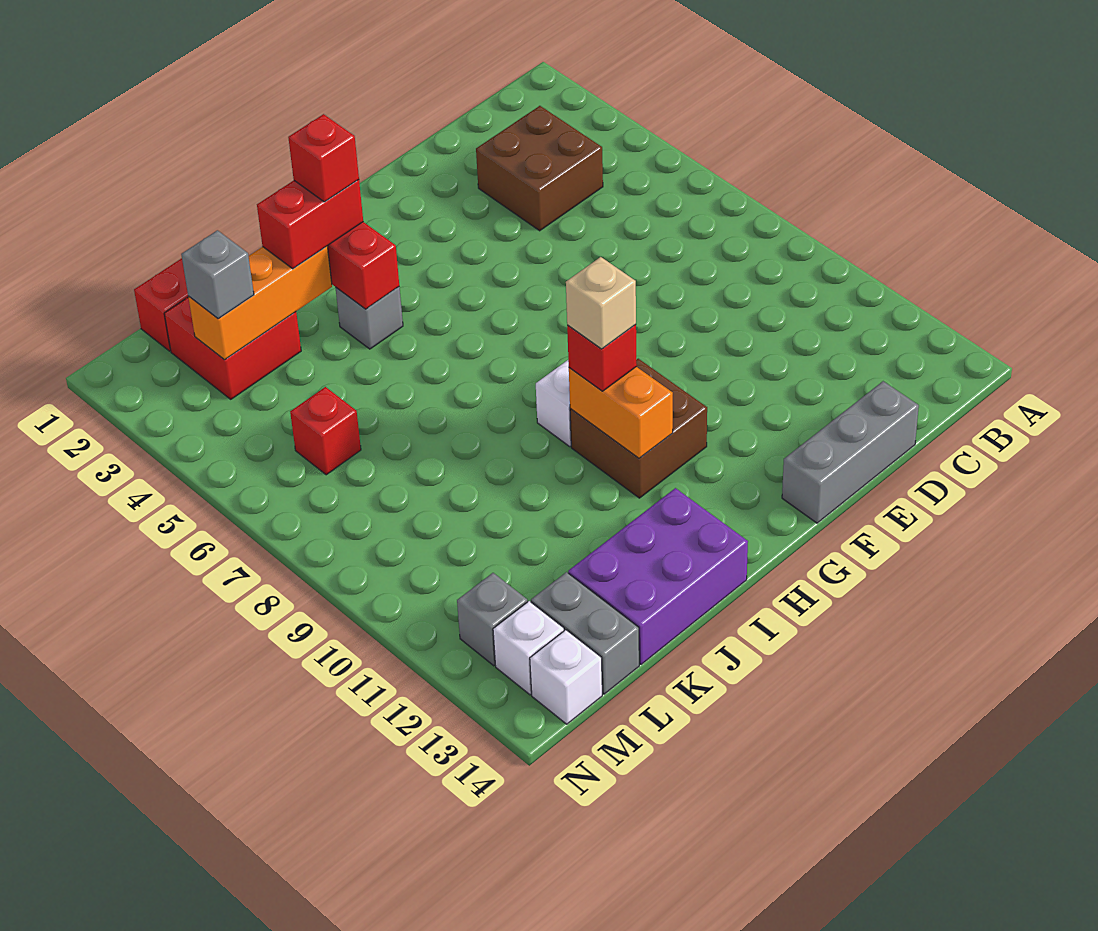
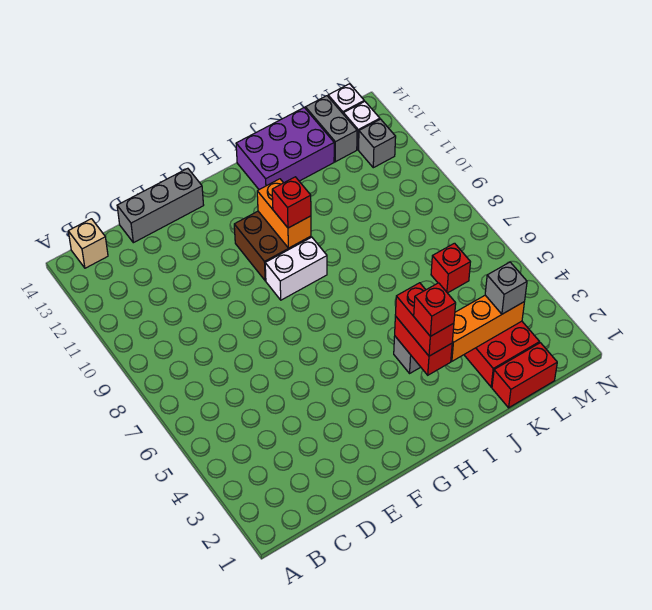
brown 2x2 brick [476,106,603,231] -> none
tan 1x1 brick [566,257,636,349] -> tan 1x1 brick moved to [68,219,108,268]
red 1x2 brick [257,180,363,269] -> red 1x2 brick turned to [395,283,454,356]

